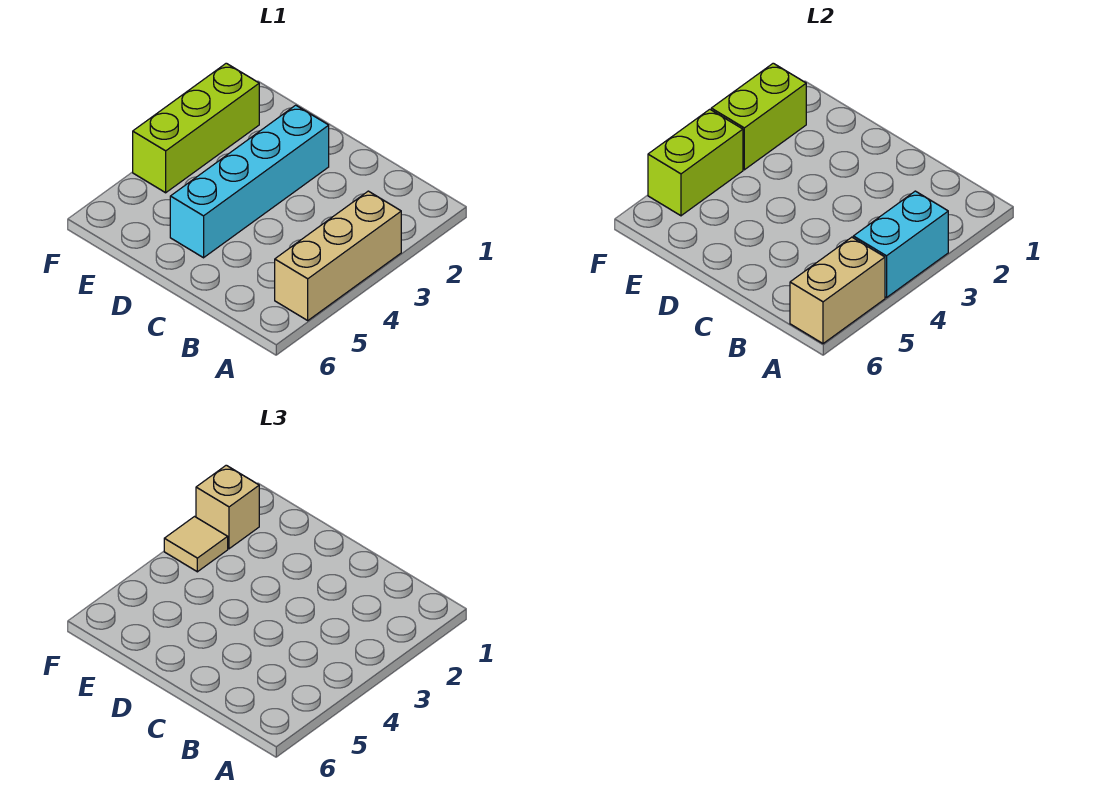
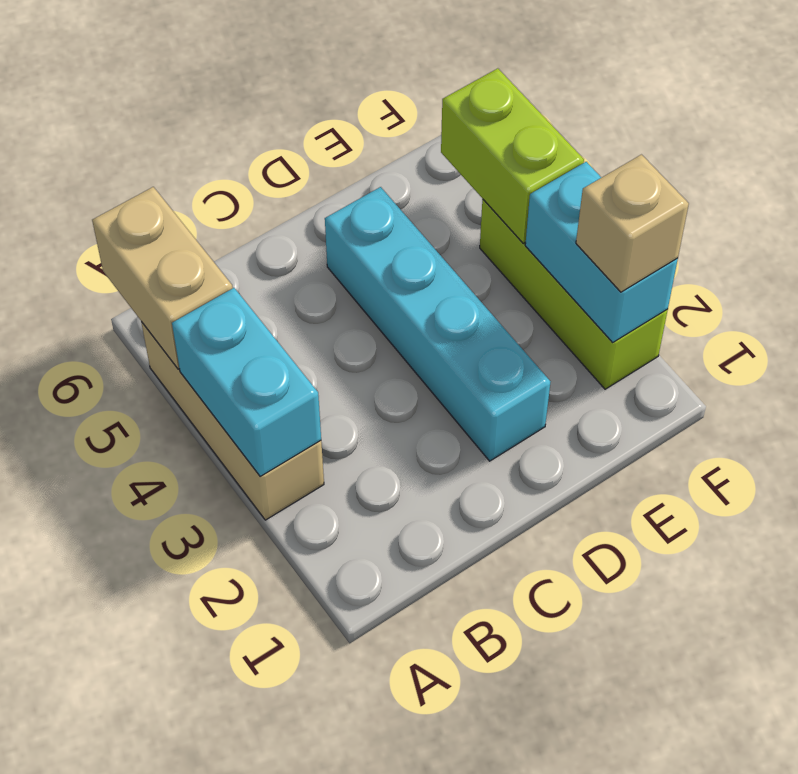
lime 1x2 brick [711,63,806,170] -> cyan 1x2 brick [525,162,678,343]
tan 1x1 tile [164,517,228,572] -> none

